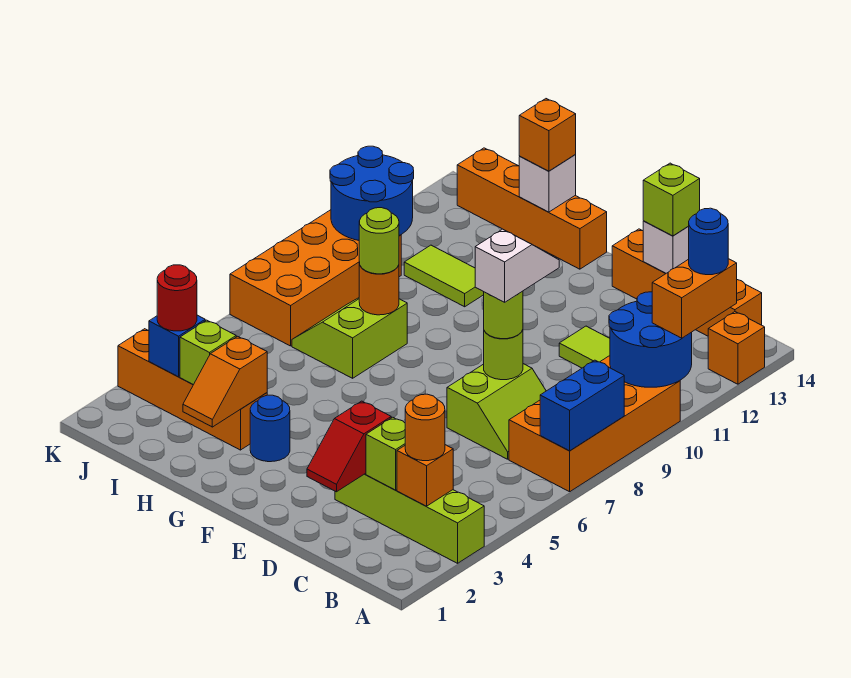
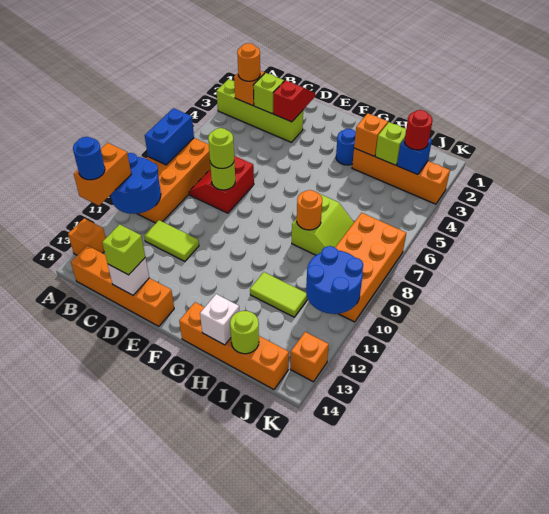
lime 2x2 slope [447,364,546,459] -> red 2x2 slope [189,156,254,213]
white 1x2 slope [475,229,559,302] -> none
lime 1x1 round brick [359,208,399,274] -> lime 1x1 round brick moved to [230,311,259,354]
orange 1x1 brick [519,99,576,171] -> orange 1x1 brick moved to [290,332,329,382]

